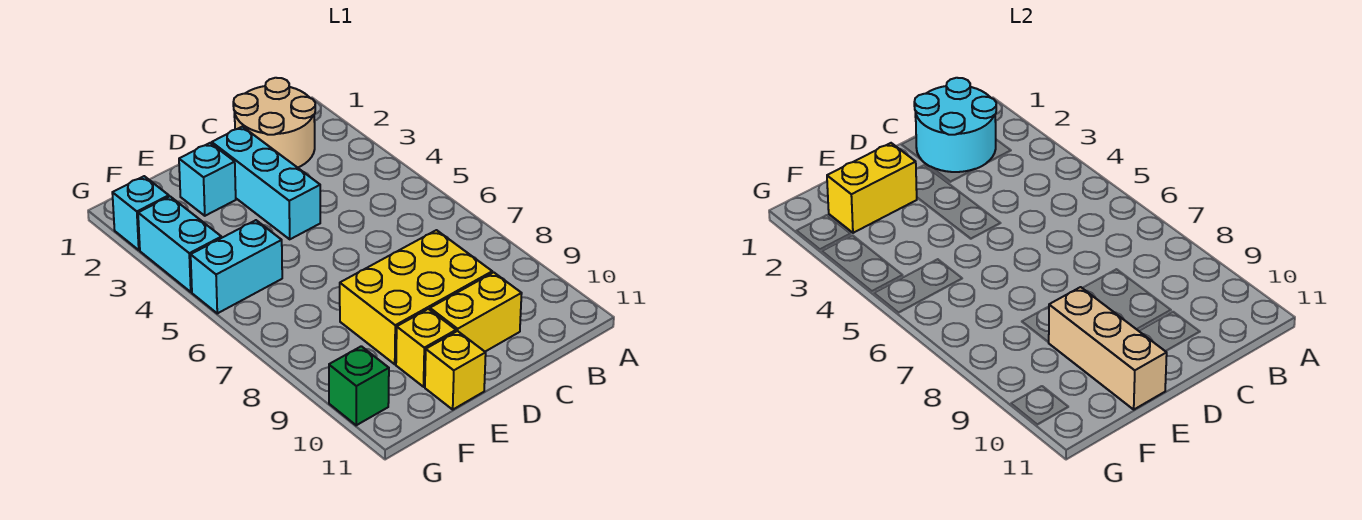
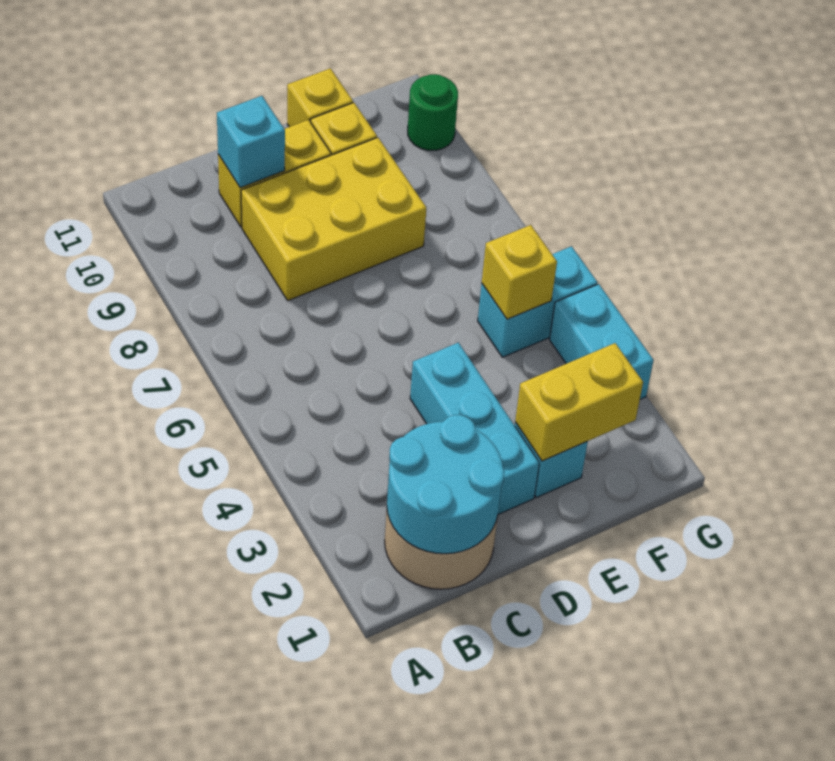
tan 1x3 brick [1048,287,1167,409] -> none
none -> yellow 1x1 brick [482,225,557,319]
cyan 1x1 brick [112,176,169,250] -> cyan 1x1 brick moved to [217,96,285,188]
green 1x1 brick [329,346,389,425] -> green 1x1 round brick [408,74,458,150]

